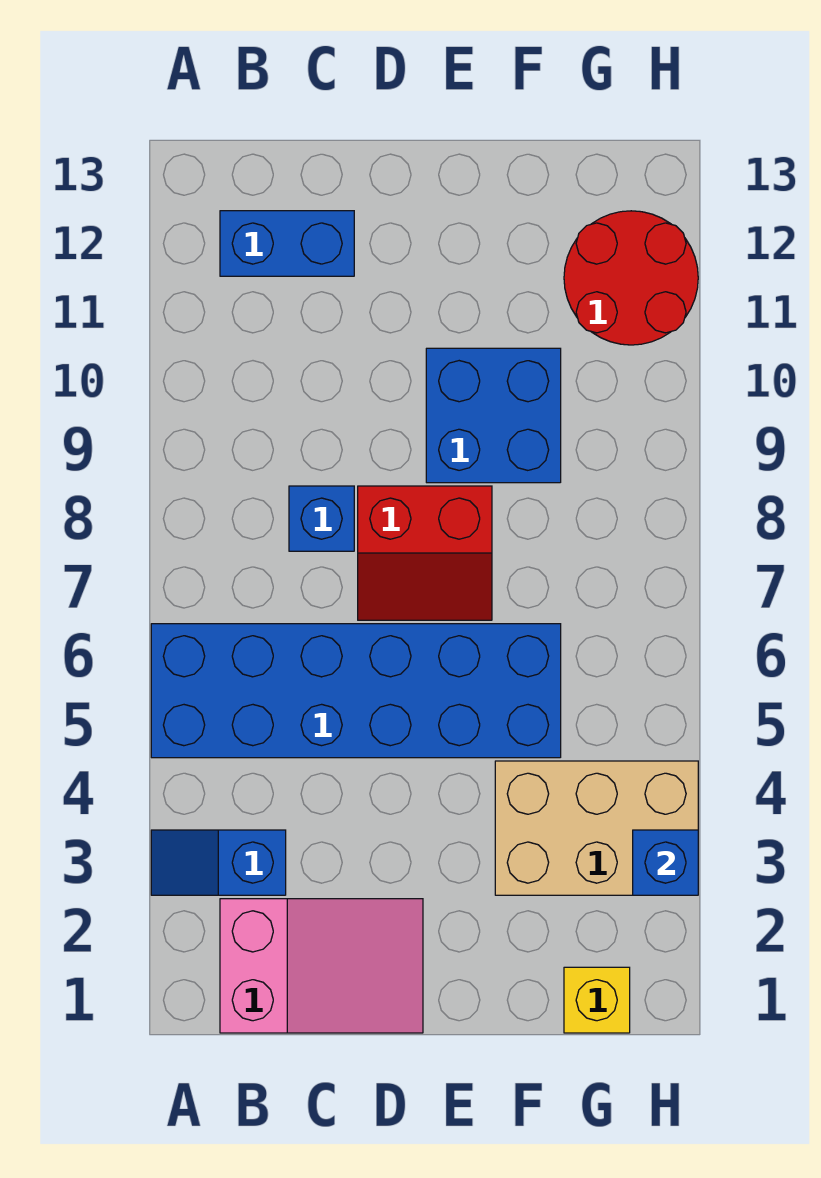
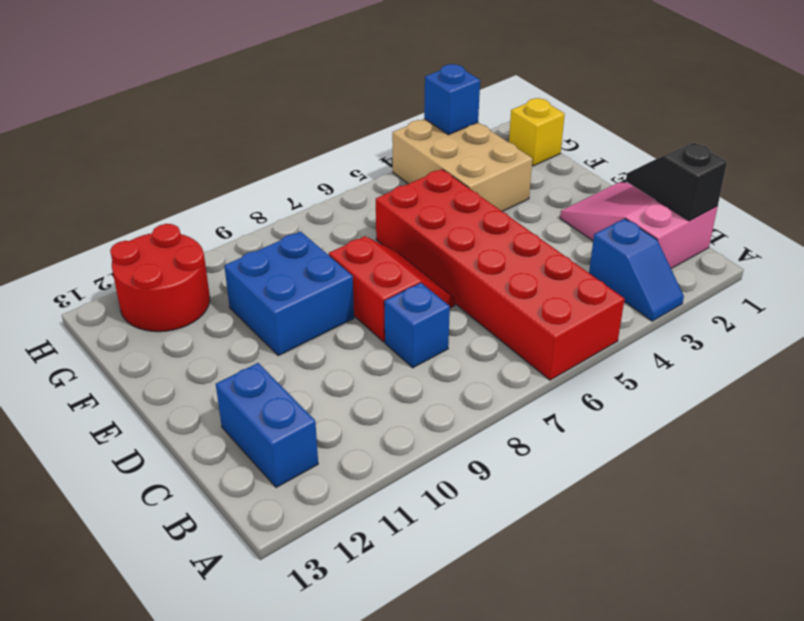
blue 2x6 brick [151,624,561,758] -> red 2x6 brick [376,169,624,380]
none -> black 1x2 slope [626,142,727,221]

